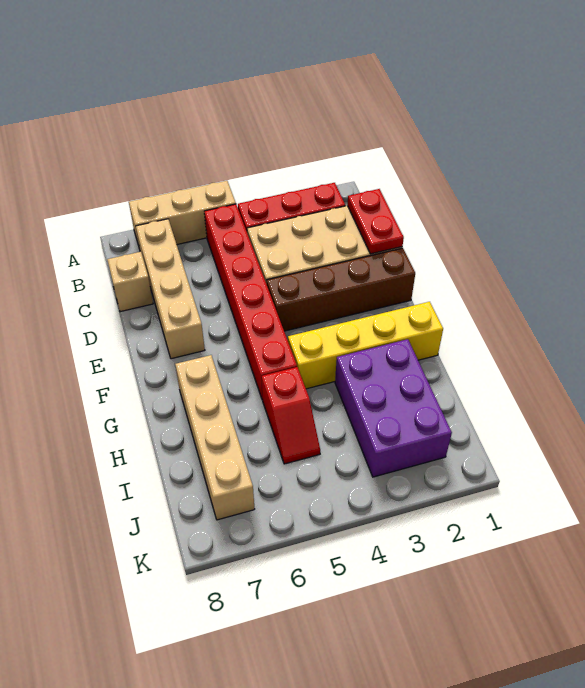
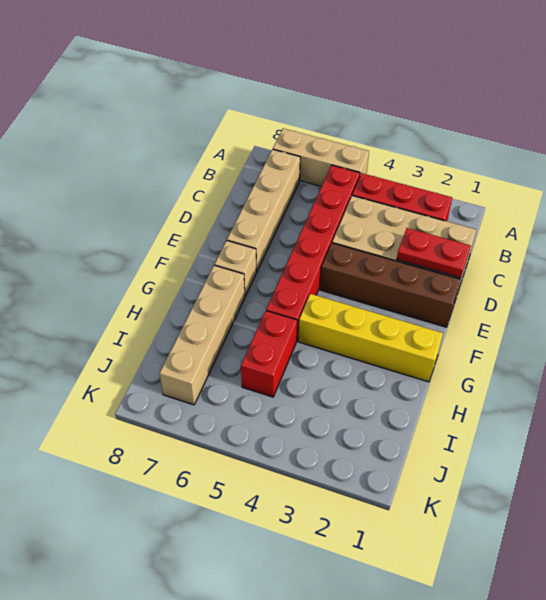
red 1x2 plate [347,189,404,254] -> red 1x2 plate turned to [397,228,471,278]
tan 1x1 brick [107,252,153,312] -> tan 1x1 brick moved to [214,240,257,296]
purple 2x3 brick [335,339,452,477] -> none
red 1x2 slope [262,367,320,464] -> red 1x2 brick [241,311,297,397]

